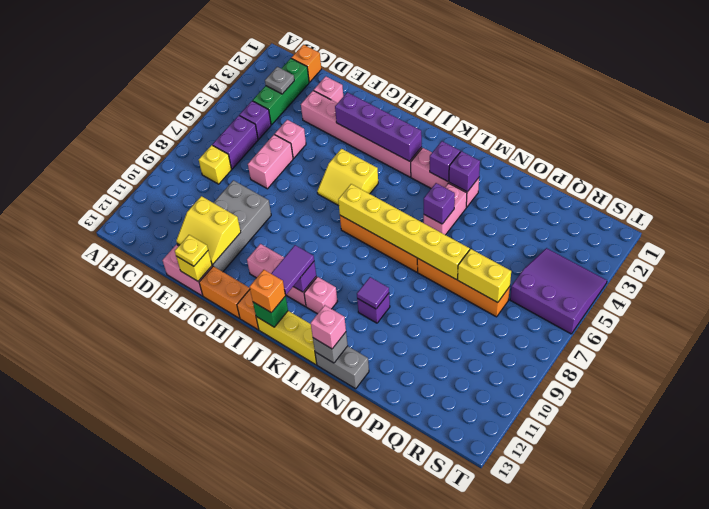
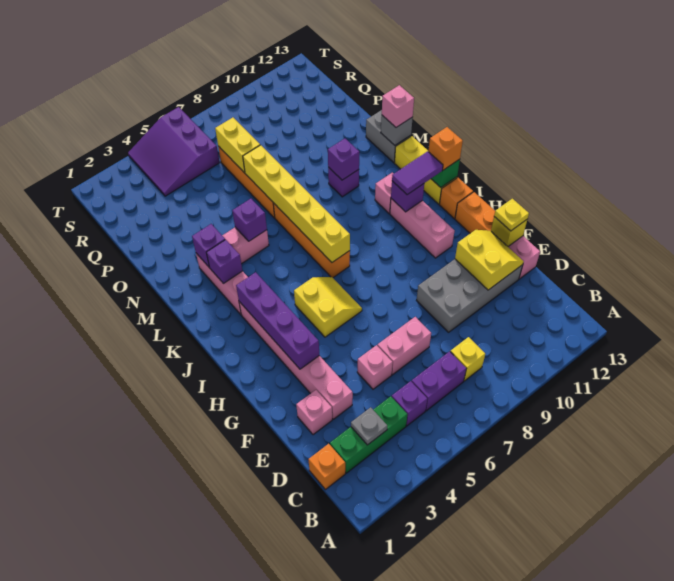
purple 1x1 tile [357,277,389,309] -> purple 1x1 brick [328,139,359,180]

